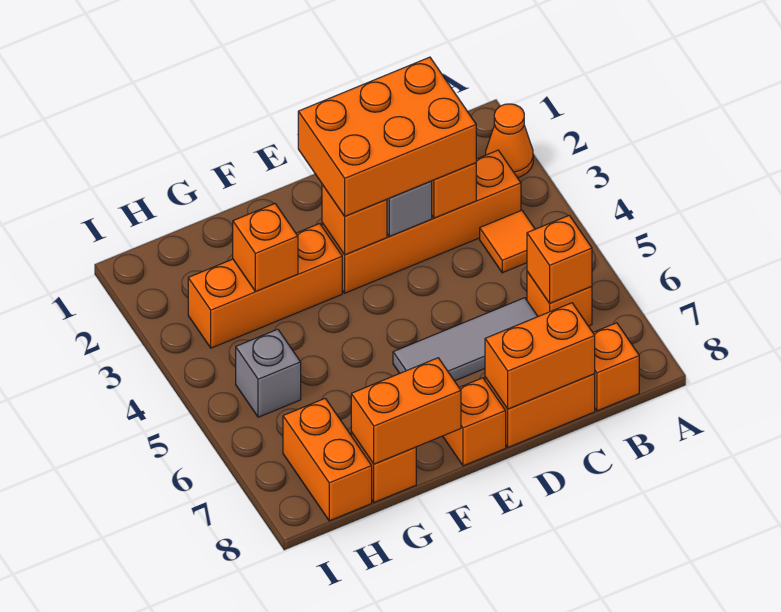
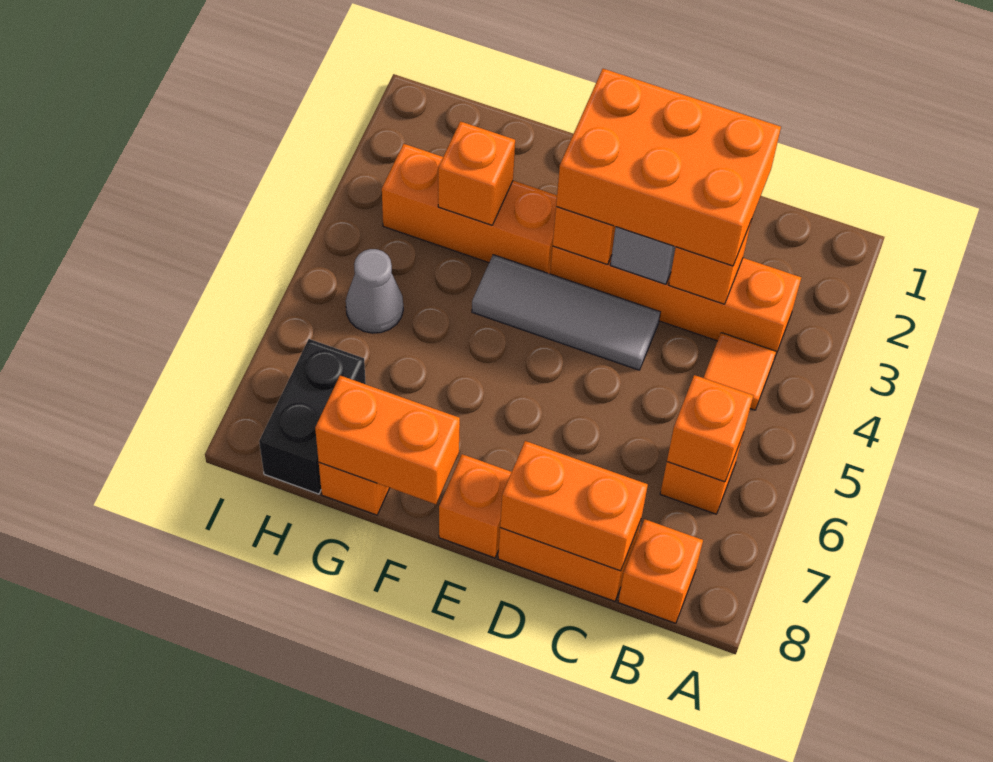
orange 1x1 cone [486,104,533,178] -> none
grey 1x3 tile [393,298,538,381] -> grey 1x3 tile moved to [472,255,660,370]
grey 1x1 brick [236,329,301,417] -> grey 1x1 cone [346,249,403,333]
orange 1x2 brick [283,398,372,521] -> black 1x2 brick [259,339,366,494]

